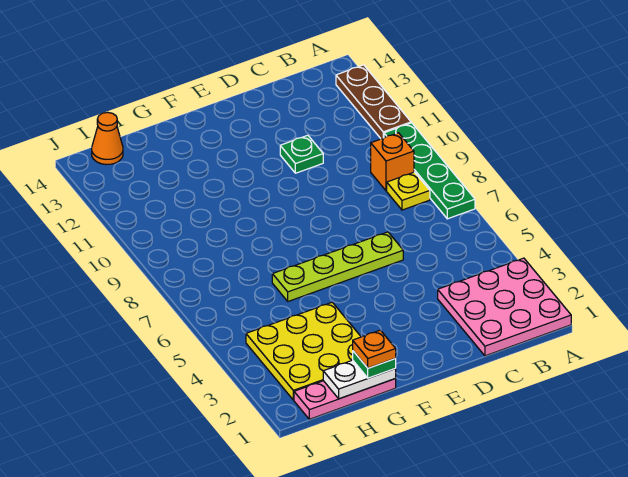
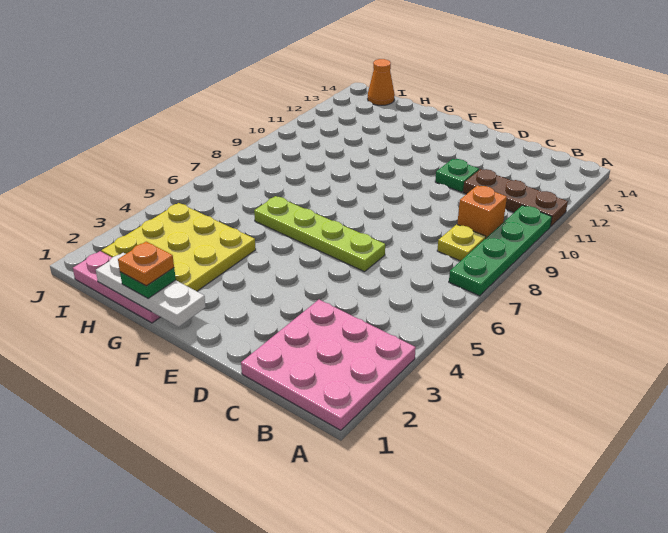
brown 1x3 plate [336,65,411,139] -> brown 1x3 plate turned to [463,169,568,227]
white 1x2 plate [323,360,396,399] -> white 1x3 plate [96,253,206,327]

